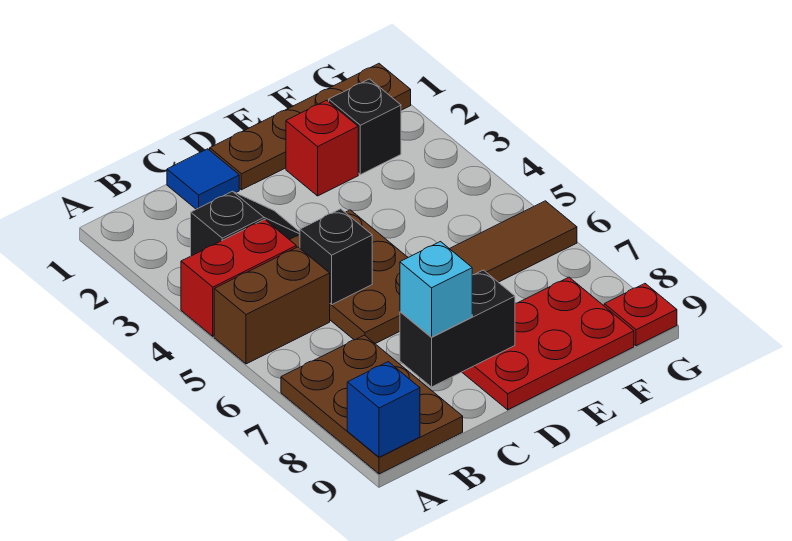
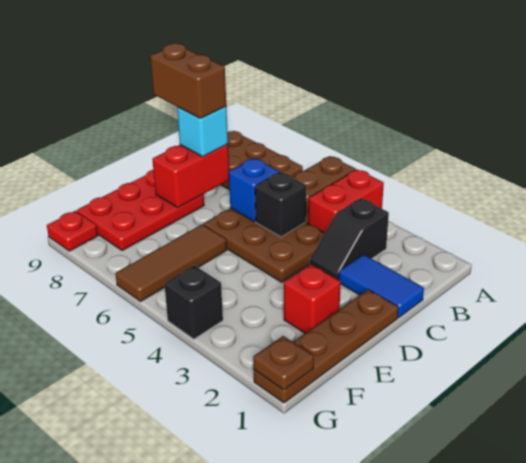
blue 1x1 brick [347,362,420,457] -> blue 1x1 brick moved to [229,158,279,222]
blue 1x1 tile [167,149,239,209] -> blue 1x2 tile [339,255,424,318]
black 1x2 brick [400,270,515,387] -> red 1x2 brick [152,144,229,208]
none -> brown 1x2 brick [150,44,226,118]
black 1x1 brick [329,79,401,175] -> black 1x1 brick moved to [164,265,223,339]
none -> brown 1x1 plate [253,336,314,390]

